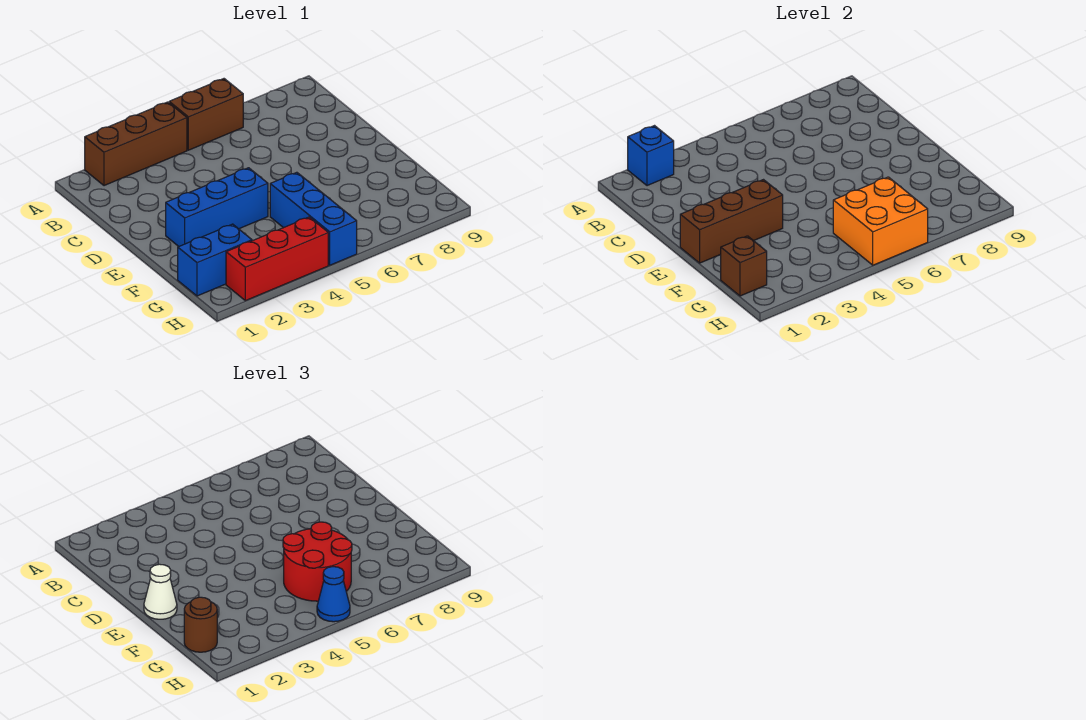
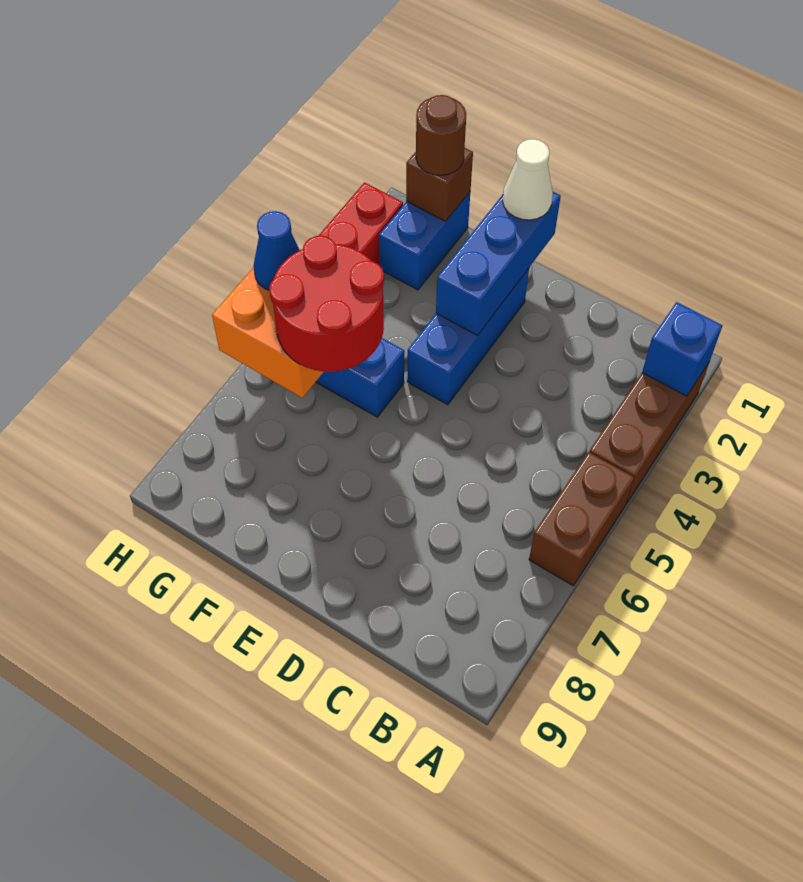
brown 1x3 brick [680,180,783,263] -> blue 1x3 brick [436,191,561,335]

